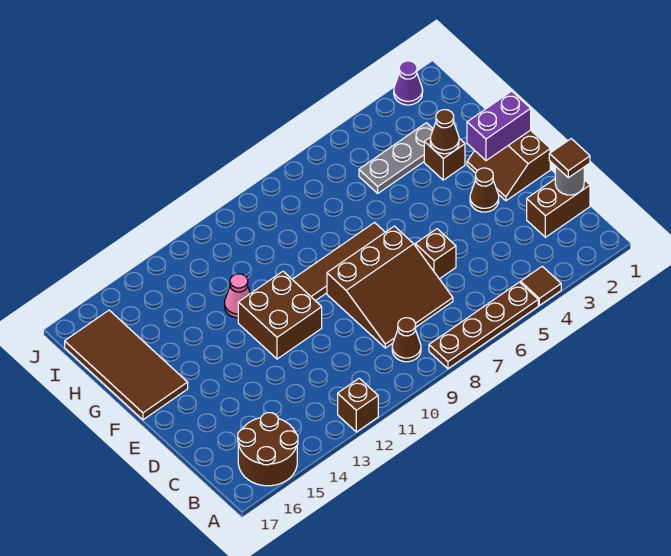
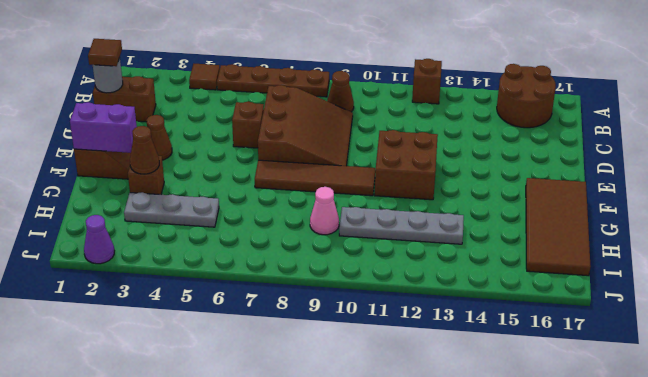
brown 3x3 slope [327,226,453,348] -> brown 3x3 slope turned to [258,85,353,166]
pink 1x1 cone [225,274,250,318] -> pink 1x1 cone moved to [310,187,339,235]
none -> grey 1x4 plate [339,207,464,244]

